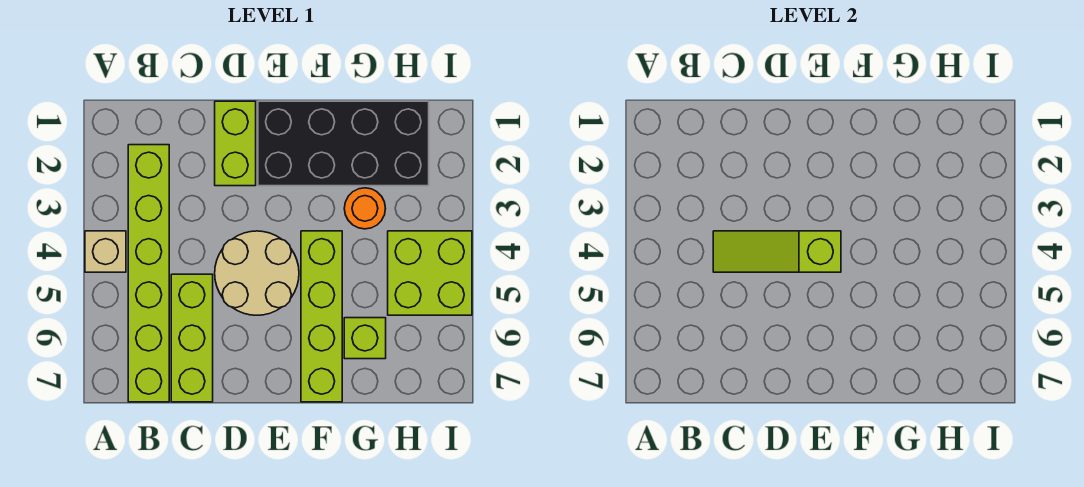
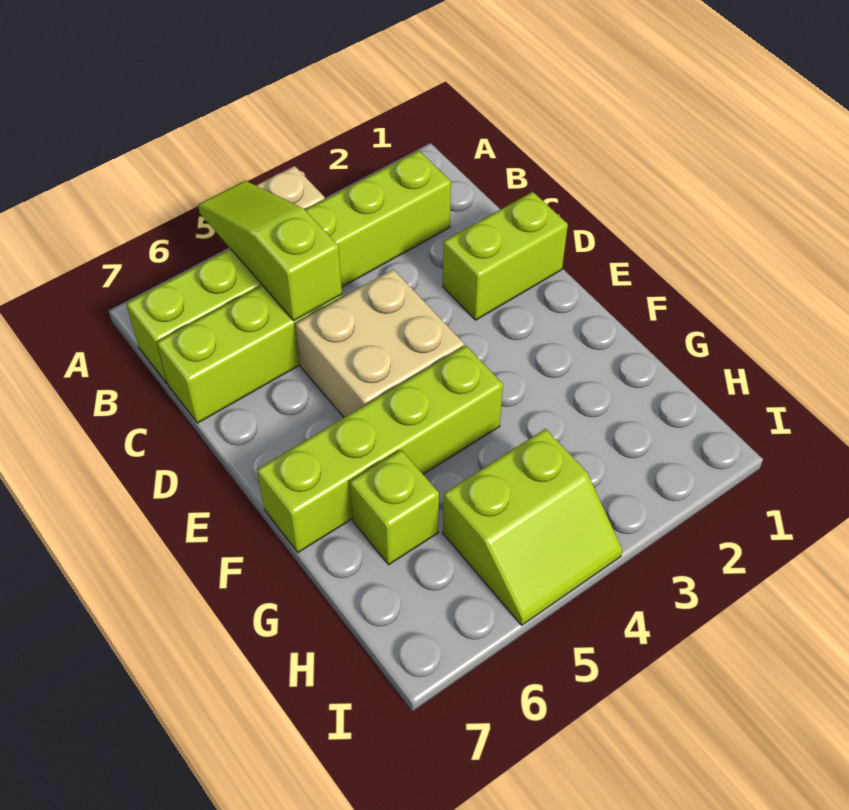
lime 1x3 slope [713,231,841,272] -> lime 1x3 slope moved to [198,181,342,321]
tan 2x2 round brick [215,231,299,315] -> tan 2x2 brick [295,269,464,417]
black 2x4 brick [258,101,429,186] -> none
orange 1x1 round brick [344,188,385,229] -> none
lime 2x2 brick [388,231,472,315] -> lime 2x2 slope [443,429,622,625]

